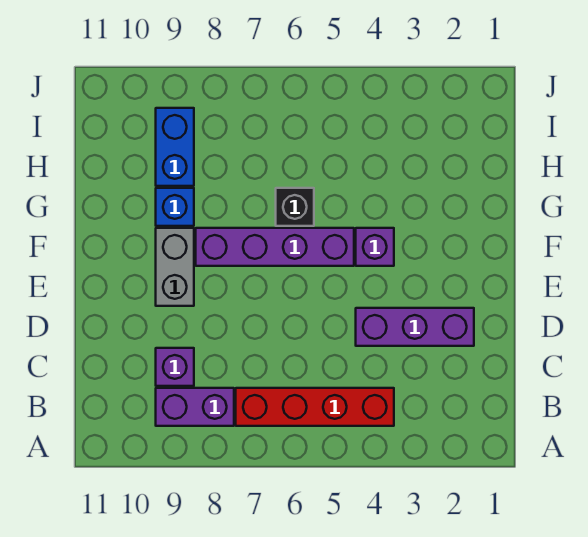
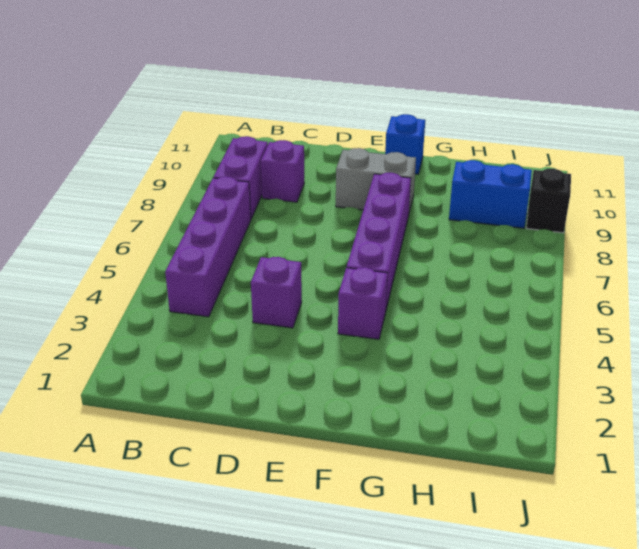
red 1x4 brick [236,388,394,426] -> purple 1x4 brick [165,177,251,317]
purple 1x3 brick [356,308,474,346] -> purple 1x1 brick [251,257,302,328]
black 1x1 brick [276,188,314,226] -> black 1x1 brick moved to [526,169,571,233]
blue 1x1 brick [156,188,194,226] -> blue 1x1 brick moved to [385,114,425,174]

